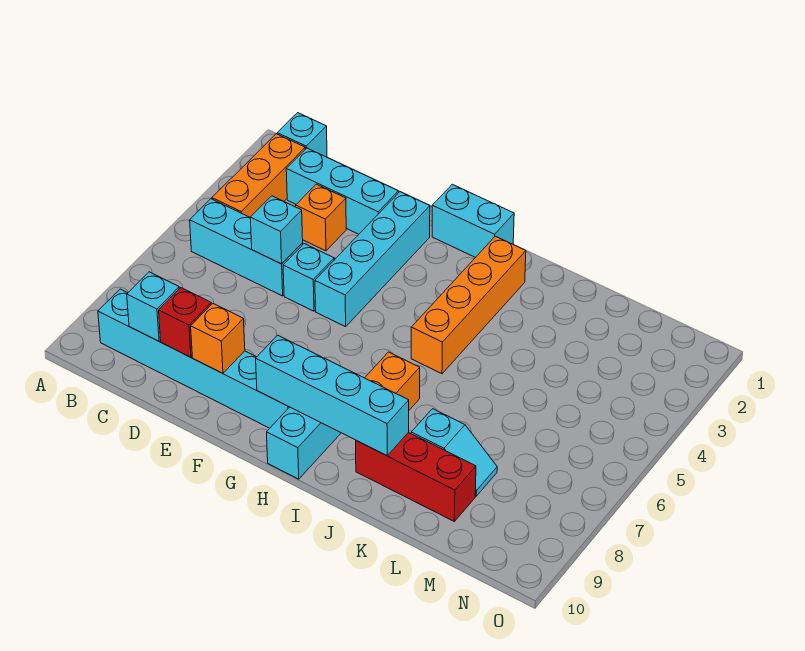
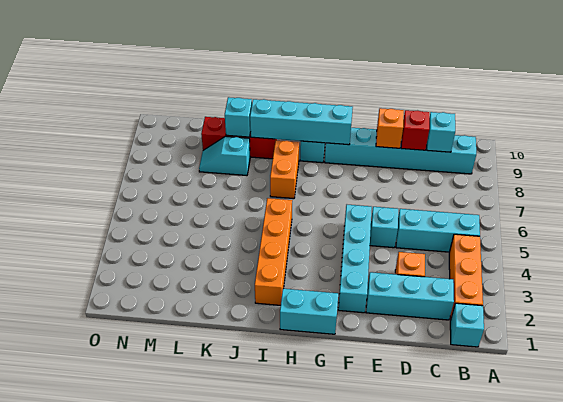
cyan 1x1 brick [250,196,303,264] -> cyan 1x1 brick moved to [225,97,252,137]

